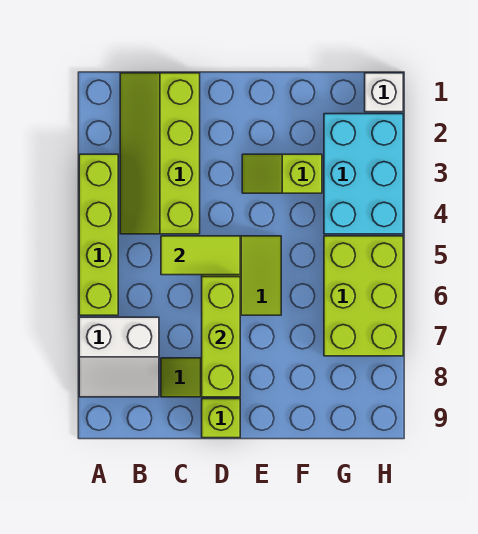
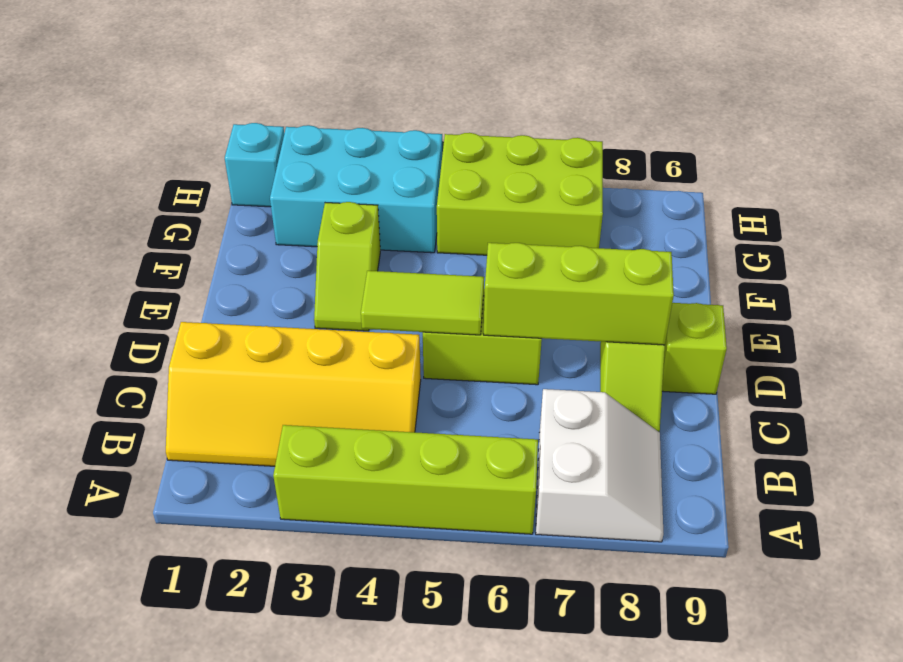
lime 2x4 slope [120,73,200,234] -> yellow 2x4 slope [166,322,421,466]
lime 1x2 tile [161,236,240,275] -> lime 1x2 tile turned to [361,271,484,335]
white 1x1 brick [365,73,403,112] -> cyan 1x1 brick [225,123,284,207]

